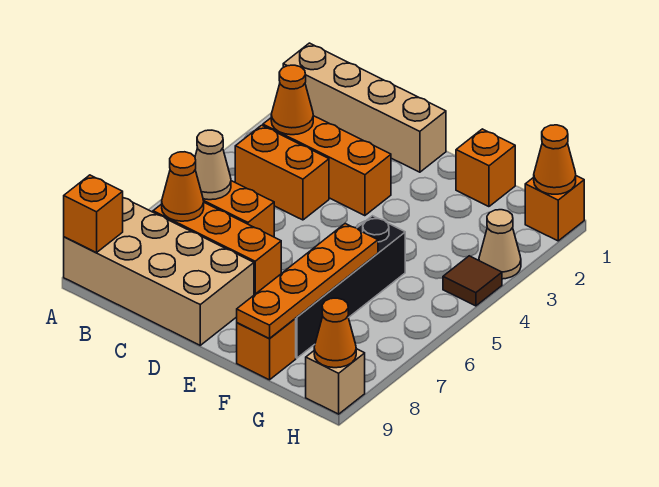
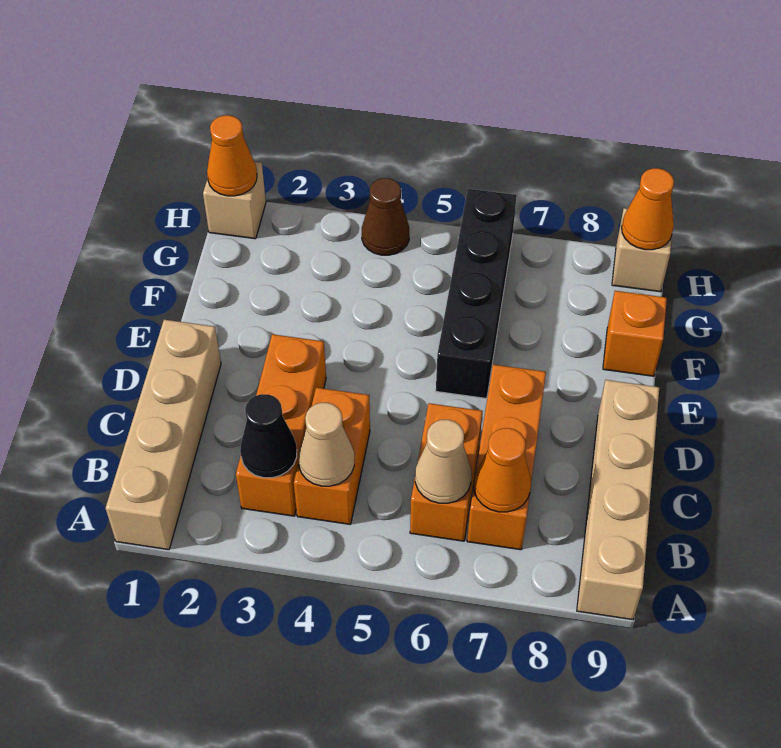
tan 2x4 brick [64,198,254,345] -> tan 1x4 brick [577,380,659,620]
orange 1x1 brick [64,175,123,253] -> none
orange 1x1 cone [271,65,313,135] -> black 1x1 cone [240,394,297,478]
orange 1x1 brick [456,129,515,207] -> none
black 1x4 brick [296,216,405,358] -> black 1x4 brick turned to [436,189,517,399]
orange 1x4 plate [237,224,378,339] -> none
orange 1x1 brick [525,176,584,241] -> tan 1x1 brick [203,162,266,239]
tan 1x1 cone [479,210,521,279] -> tan 1x1 cone moved to [298,403,354,486]
brown 1x1 tile [443,256,502,306] -> brown 1x1 cone [362,178,409,255]

